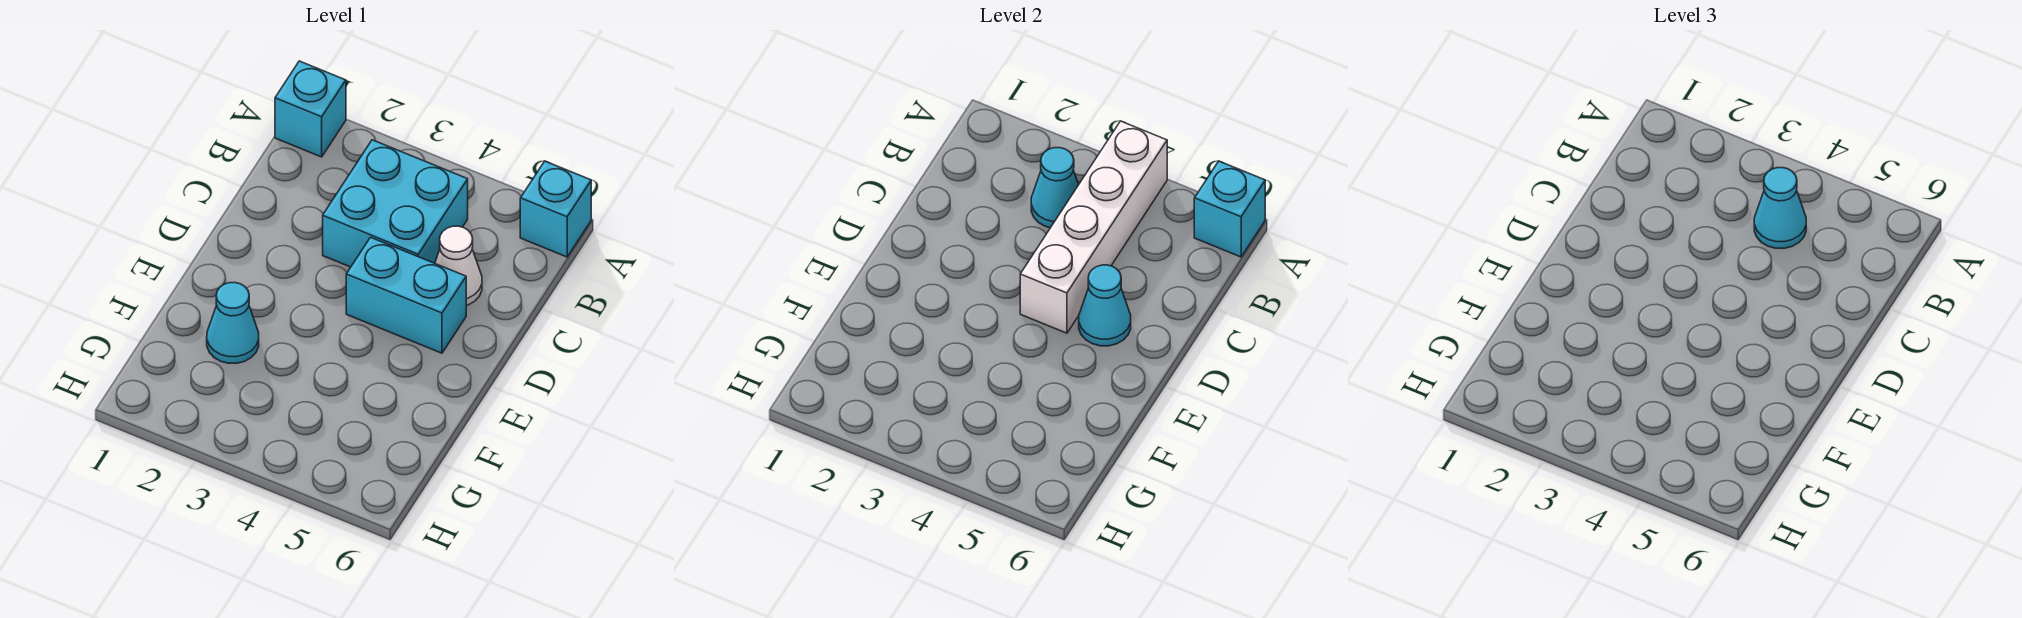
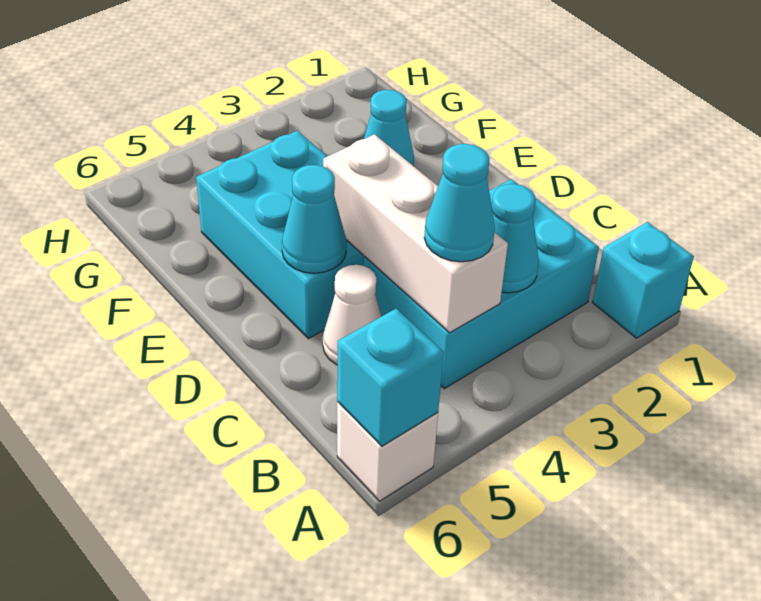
white 1x4 brick [1020,121,1167,333] -> white 1x3 brick [323,135,508,333]
cyan 1x1 brick [520,161,591,257] -> white 1x1 brick [337,402,438,501]
cyan 2x2 brick [323,140,468,267] -> cyan 2x3 brick [364,179,599,389]
cyan 1x2 brick [346,237,466,353] -> cyan 2x3 brick [196,131,364,339]

